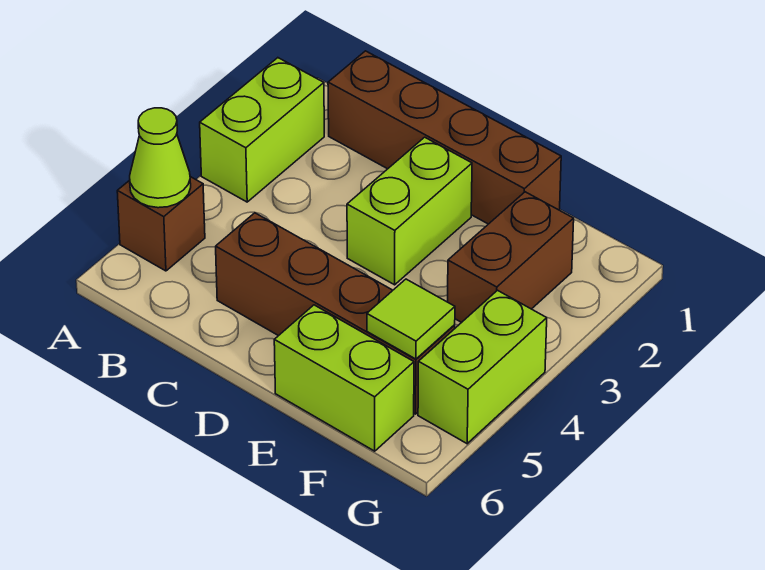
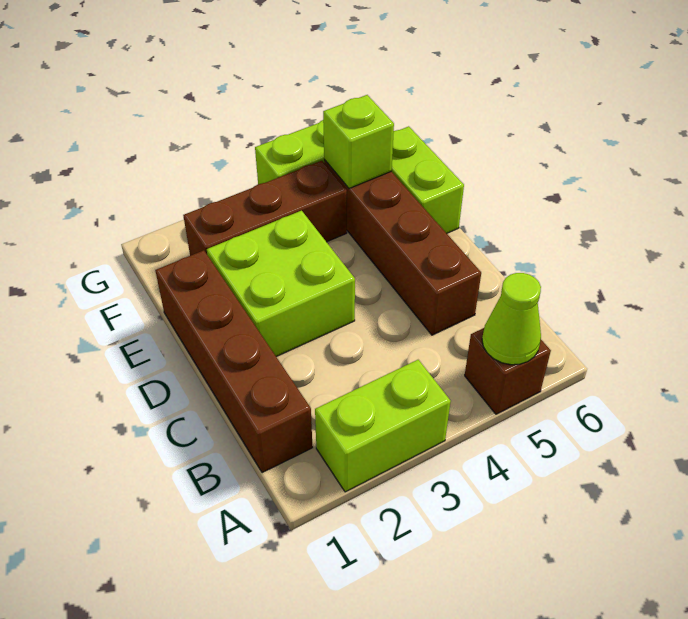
lime 1x2 brick [347,137,472,285] -> lime 2x2 brick [207,211,355,357]
brown 1x2 brick [448,192,574,322] -> brown 1x3 brick [183,161,347,256]
lime 1x1 tile [367,279,455,359] -> lime 1x1 brick [323,95,394,188]

